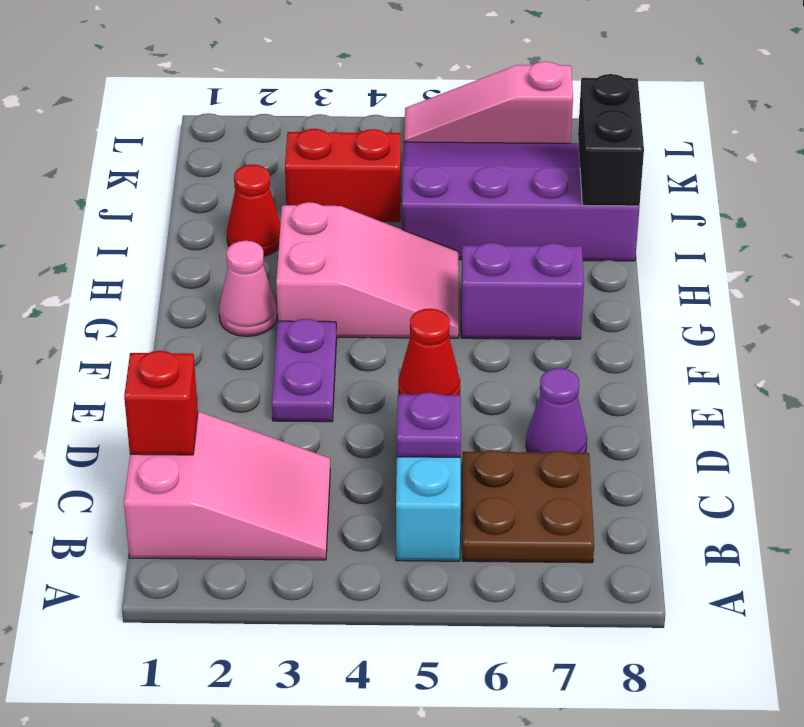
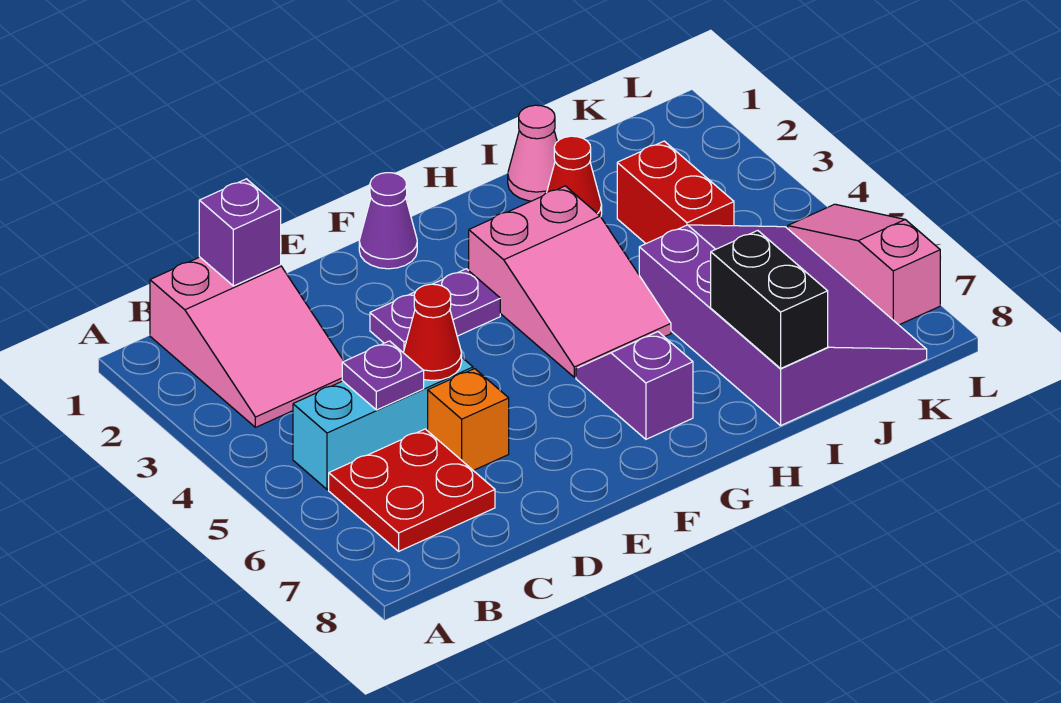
brown 2x2 plate [462,450,594,563] -> red 2x2 plate [329,429,495,551]
red 1x1 brick [124,351,198,455] -> purple 1x1 brick [199,179,281,286]
none -> orange 1x1 brick [428,369,509,470]
purple 1x1 cone [526,368,587,453] -> purple 1x1 cone moved to [359,173,417,269]
pink 1x1 cone [219,241,277,337] -> pink 1x1 cone moved to [508,105,557,201]
purple 1x2 brick [461,243,584,339] -> purple 1x2 slope [576,332,693,439]
black 1x2 brick [578,74,644,206] -> black 1x2 brick turned to [711,231,828,368]

